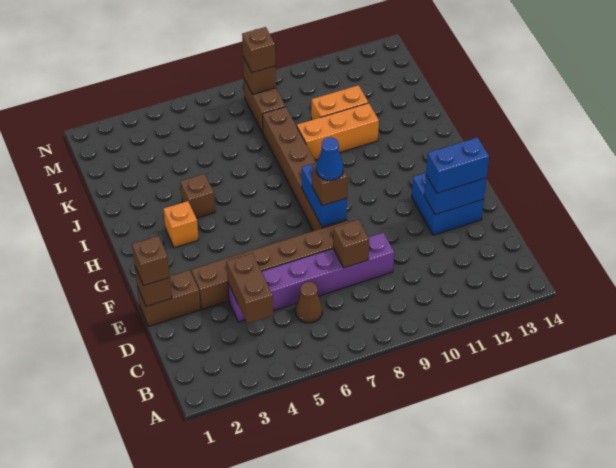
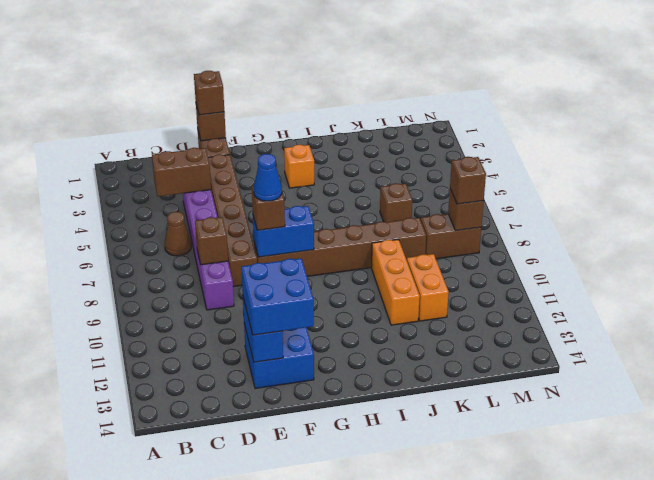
blue 1x2 brick [426,137,489,193] -> blue 2x2 brick [241,258,314,335]
brown 1x1 brick [180,174,215,218] -> brown 1x1 brick moved to [380,183,412,222]

